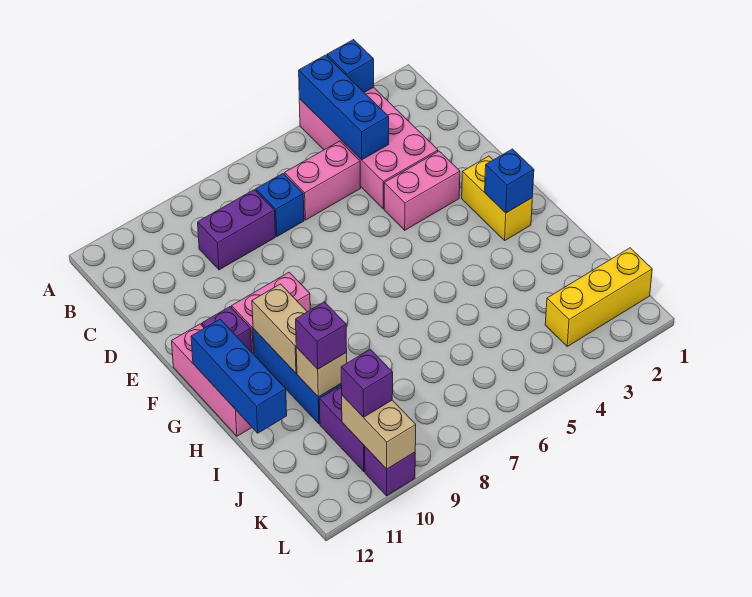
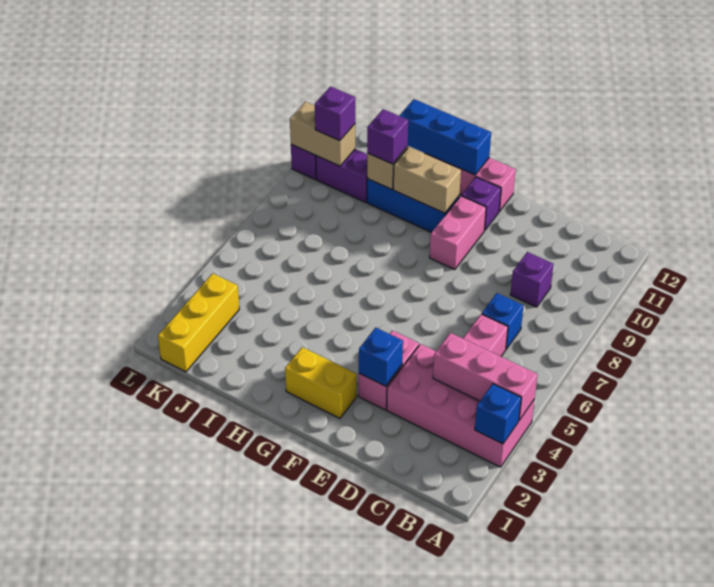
blue 1x3 brick [299,55,389,160] -> pink 1x3 brick [433,333,538,420]
purple 1x2 brick [198,190,275,270] -> purple 1x1 brick [510,252,554,307]
blue 1x1 brick [485,149,534,213] -> blue 1x1 brick moved to [359,328,403,386]

